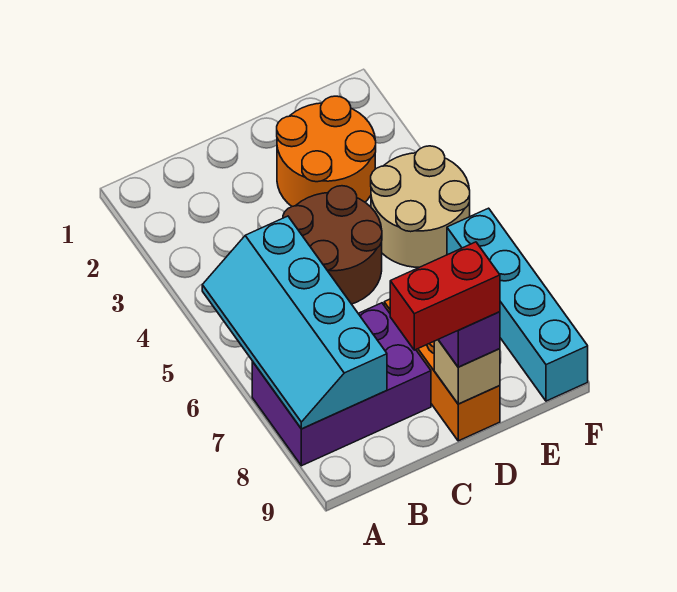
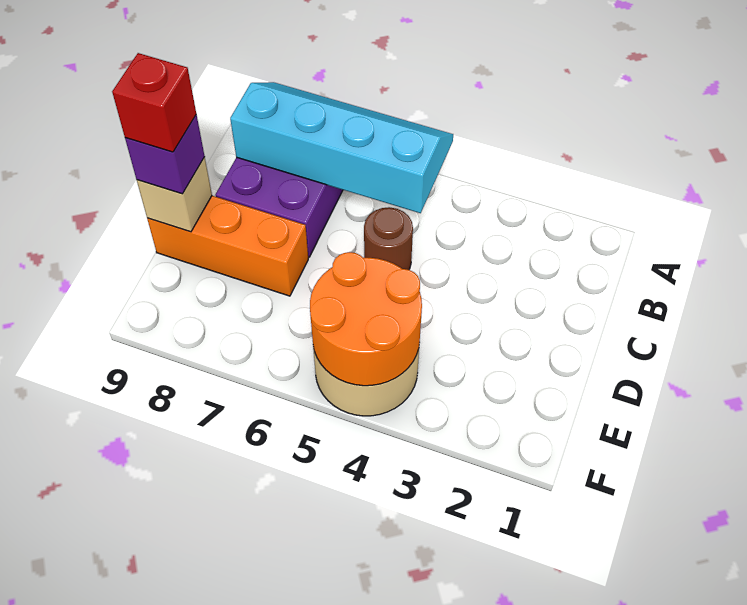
brown 2x2 round brick [283,186,382,304] -> brown 1x1 round brick [364,207,413,270]
red 1x2 brick [390,242,500,350] -> red 1x1 brick [112,53,196,152]
orange 2x2 round brick [277,96,376,206] -> orange 2x2 round brick moved to [310,252,422,386]
cyan 1x4 brick [447,208,588,401] -> none

